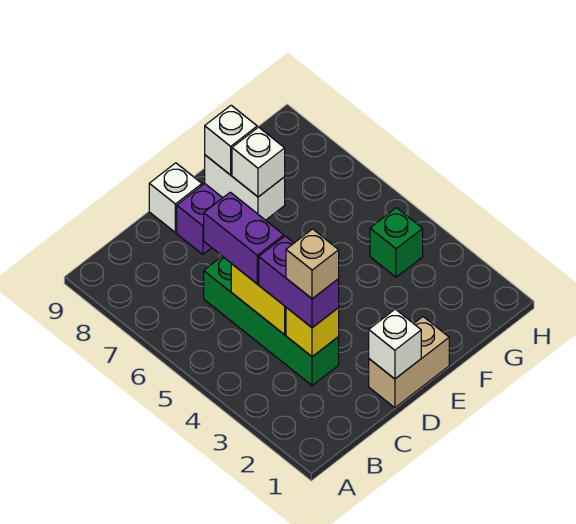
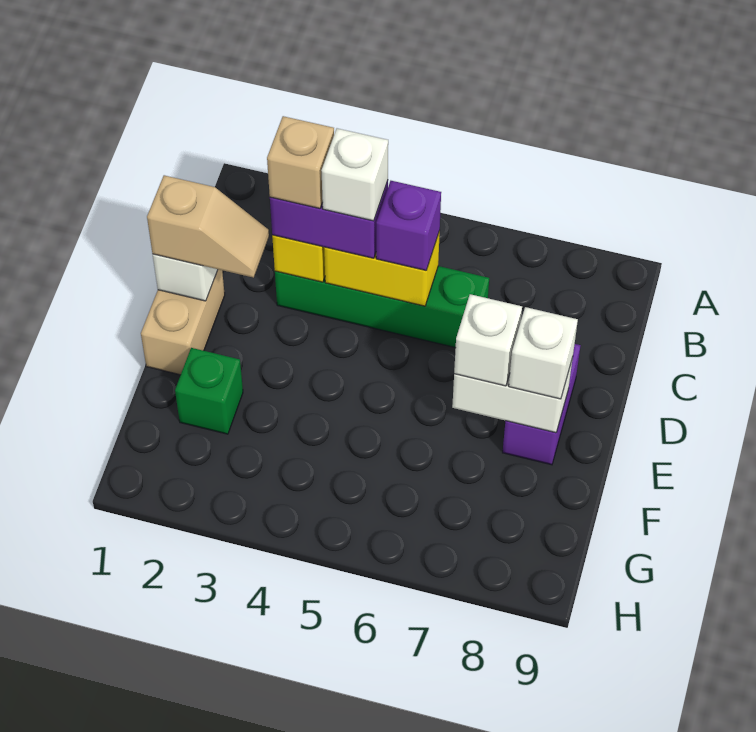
purple 1x2 brick [204,192,284,284] -> purple 1x1 brick [376,181,441,271]
none -> tan 1x2 slope [147,175,269,278]
white 1x1 brick [149,163,202,232] -> white 1x1 brick moved to [321,128,388,221]
green 1x1 brick [370,208,423,277] -> green 1x1 brick moved to [175,348,243,434]

